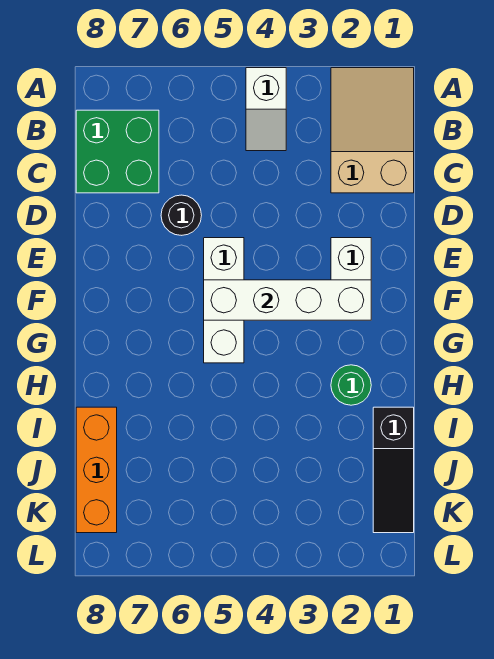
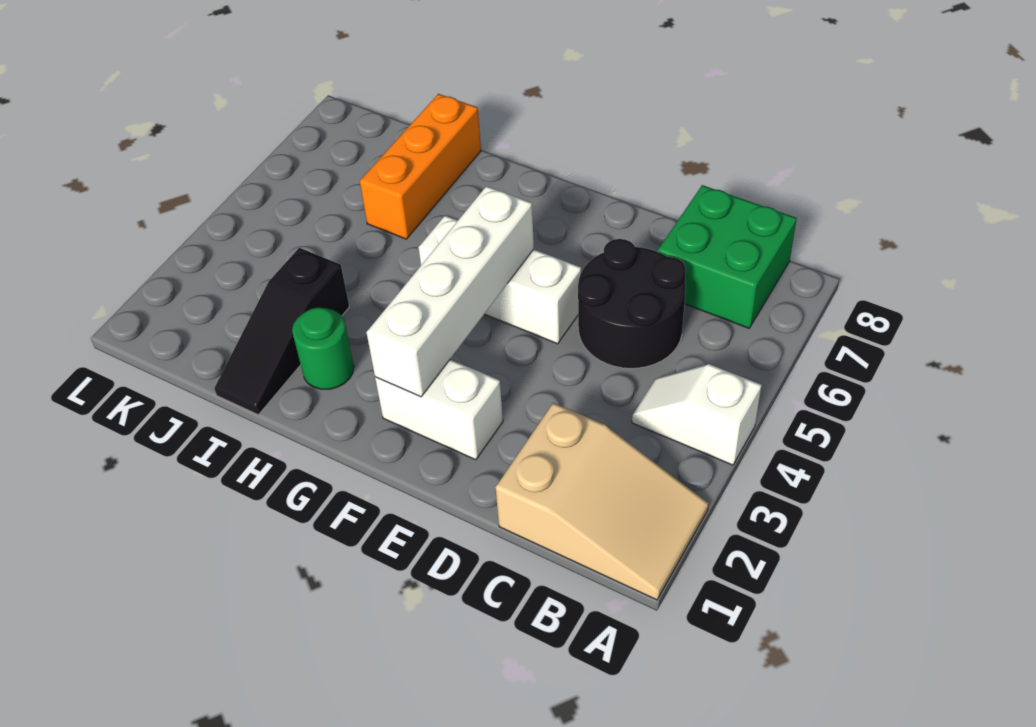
black 1x1 round brick [161,195,202,235] -> black 2x2 round brick [578,239,686,368]
black 1x3 slope [373,407,414,533] -> black 1x3 slope turned to [214,248,349,415]
orange 1x3 brick [76,407,117,533] -> orange 1x3 brick turned to [360,94,481,239]

